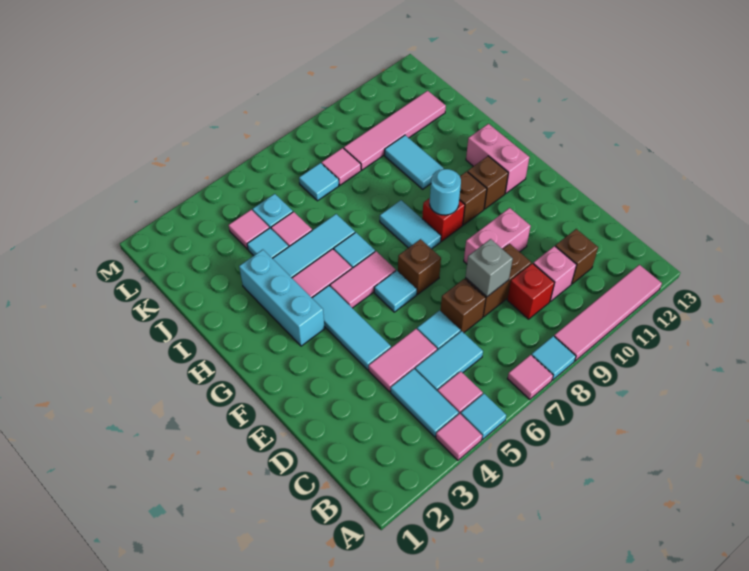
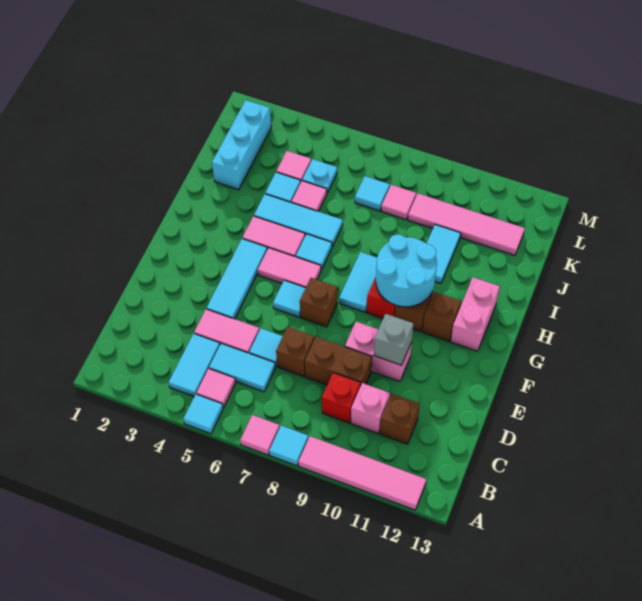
pink 1x1 tile [436,413,482,460] -> none
grey 1x1 brick [465,239,513,297] -> grey 1x1 brick moved to [374,314,413,365]
cyan 1x3 brick [239,250,325,346] -> cyan 1x3 brick moved to [212,100,271,190]
cyan 1x1 round brick [430,169,461,215] -> cyan 2x2 round brick [376,235,437,307]

